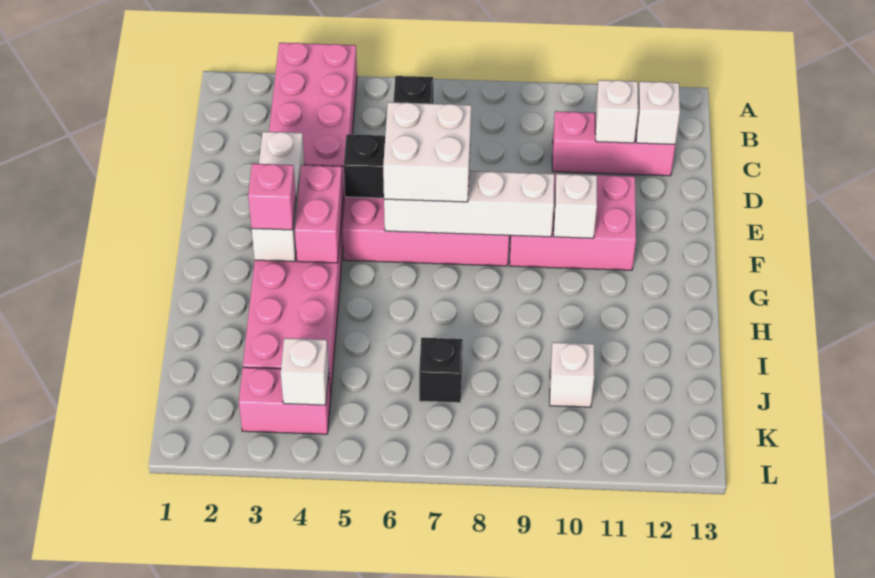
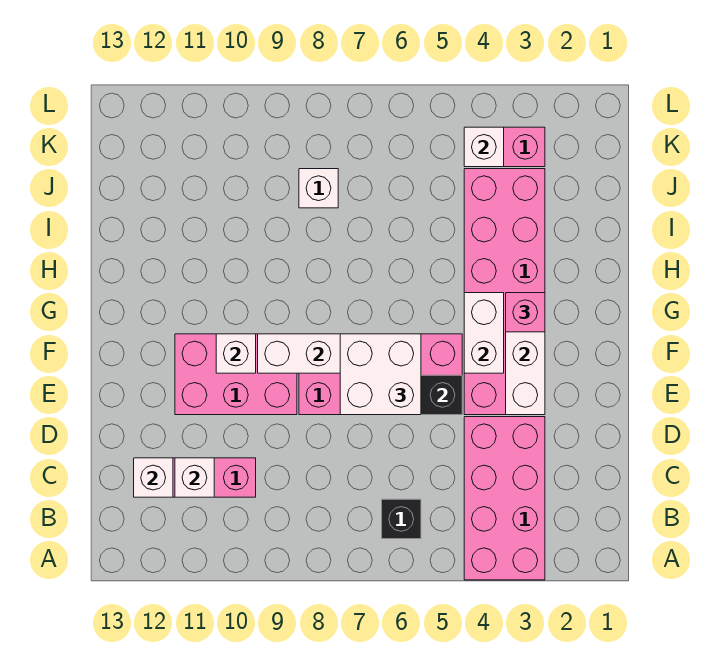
pink 1x2 brick [295,165,343,263] -> white 1x2 brick [464,293,504,373]
black 1x1 brick [419,338,463,403] -> none
white 1x1 brick [550,342,594,407] -> white 1x1 brick moved to [299,169,338,208]

